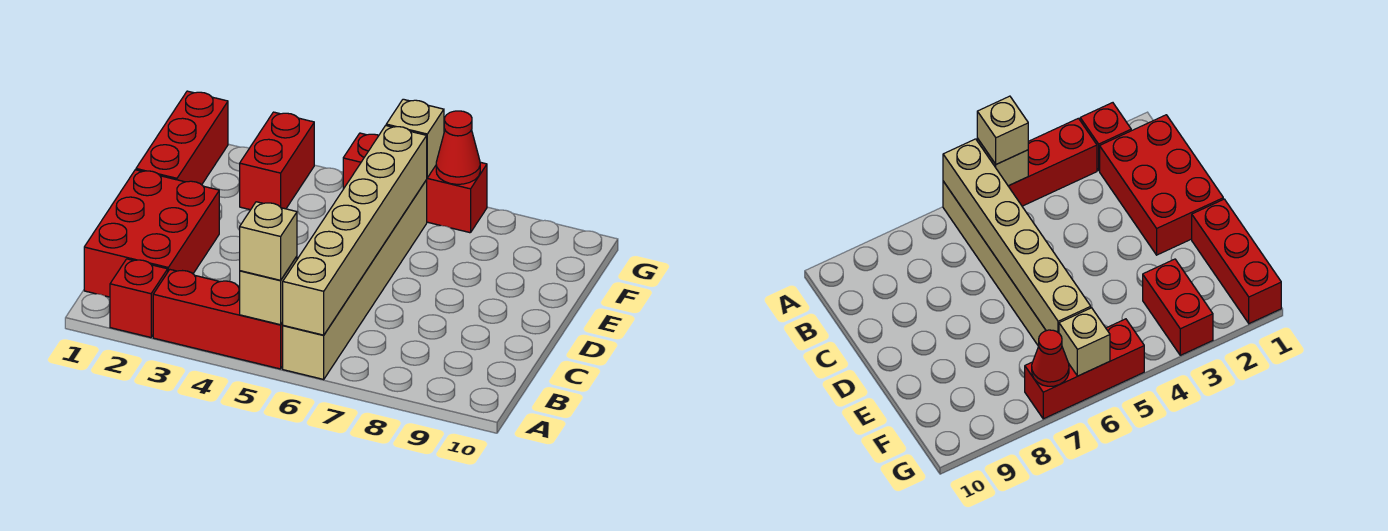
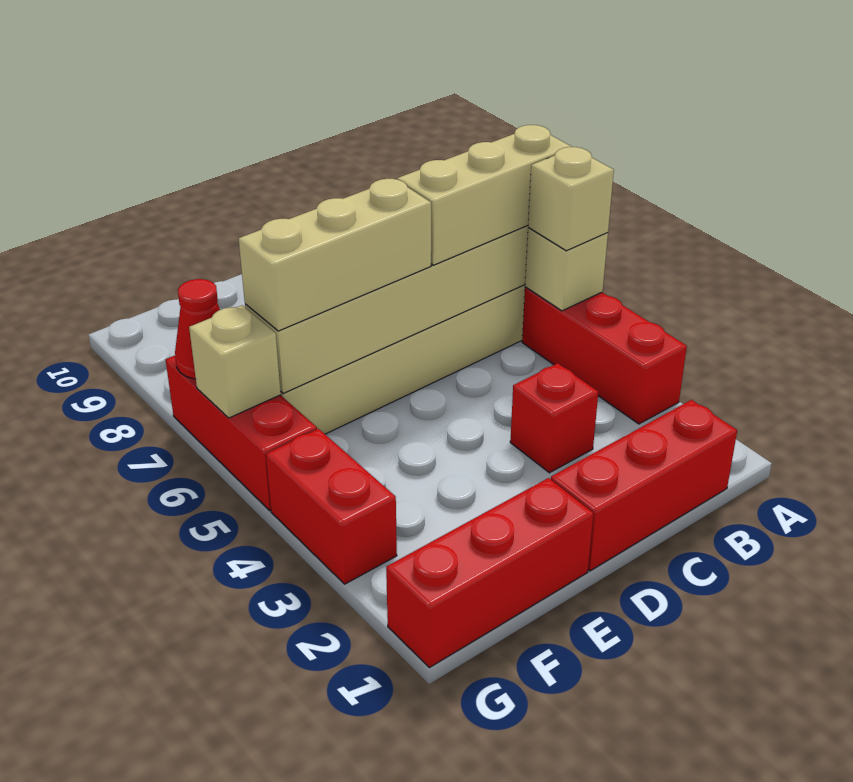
red 1x1 brick [110,259,168,337] -> red 1x1 brick moved to [510,363,598,473]
none -> tan 1x3 brick [397,125,572,265]
red 2x3 brick [84,170,219,297] -> red 1x3 brick [551,400,737,571]
none -> tan 1x3 brick [239,179,431,331]
red 1x2 brick [240,112,314,210] -> red 1x2 brick turned to [266,429,397,584]

